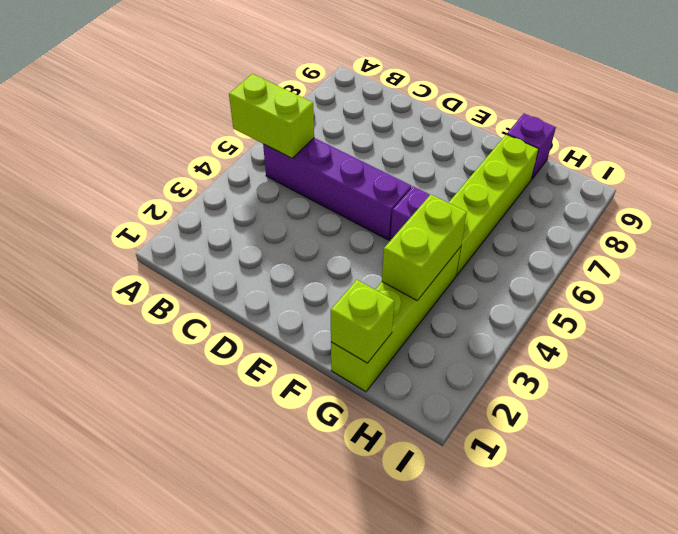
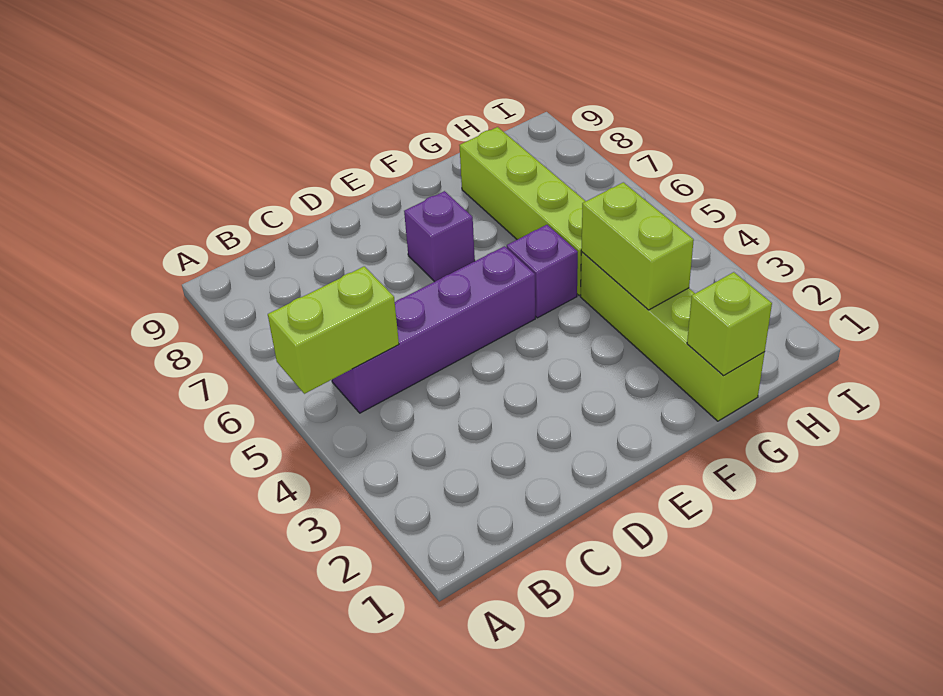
purple 1x1 brick [507,114,556,180] -> purple 1x1 brick moved to [404,191,475,282]

